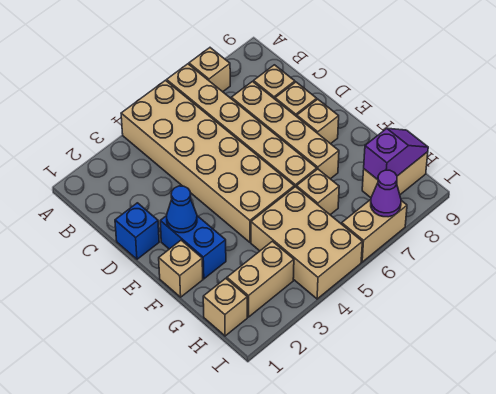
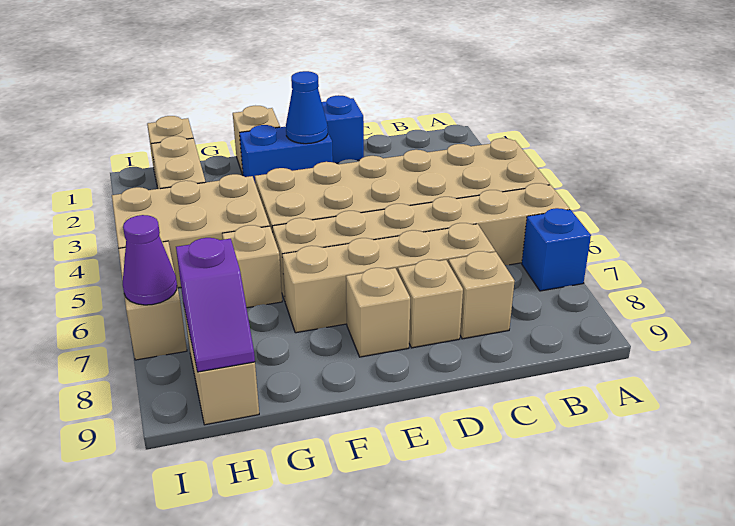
tan 1x1 brick [189,48,230,92] -> blue 1x1 brick [522,208,591,291]

